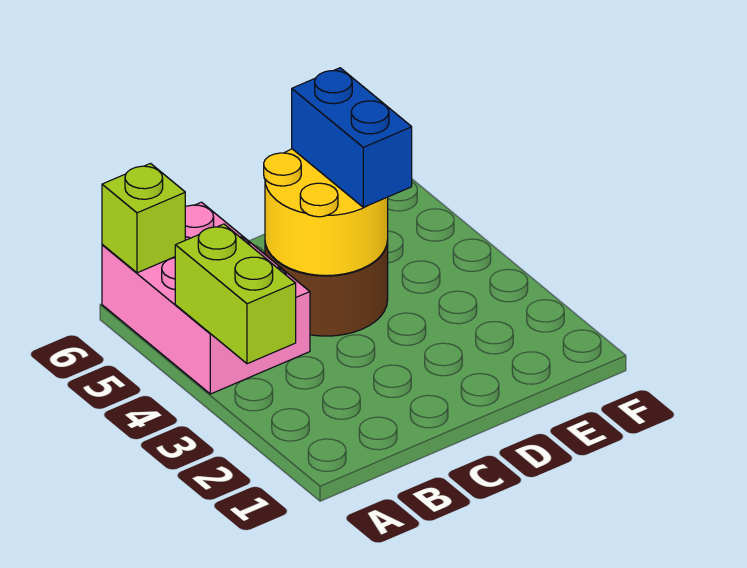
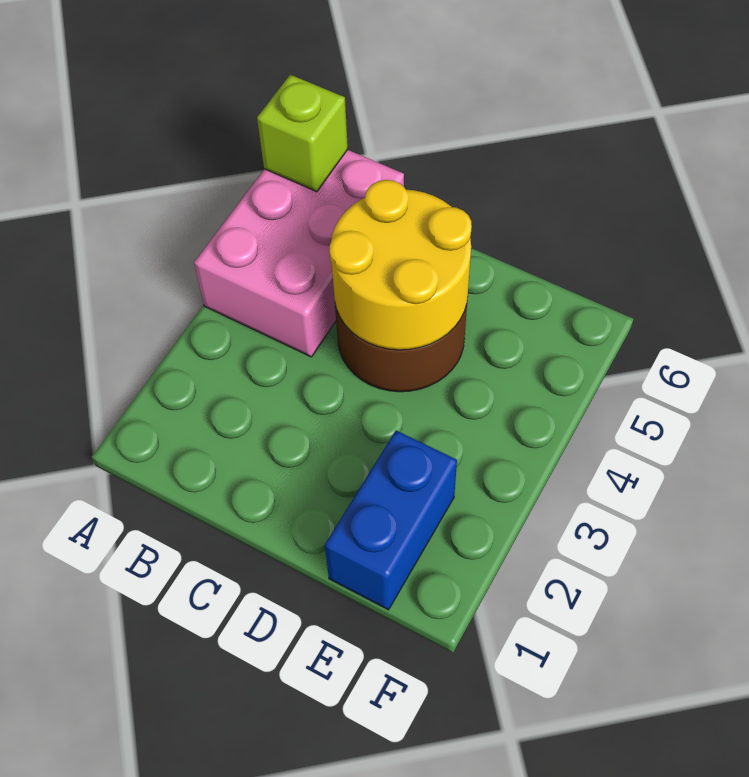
lime 1x2 brick [175,224,296,364] -> none
blue 1x2 brick [292,68,412,207] -> blue 1x2 brick moved to [325,431,457,610]

